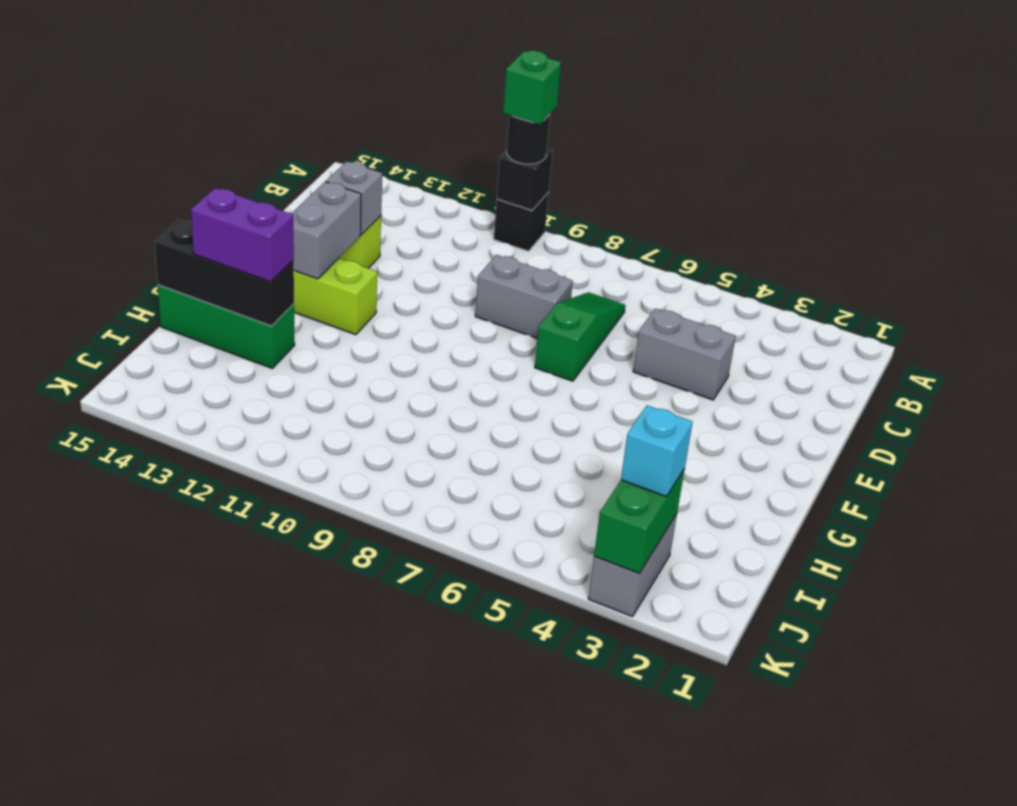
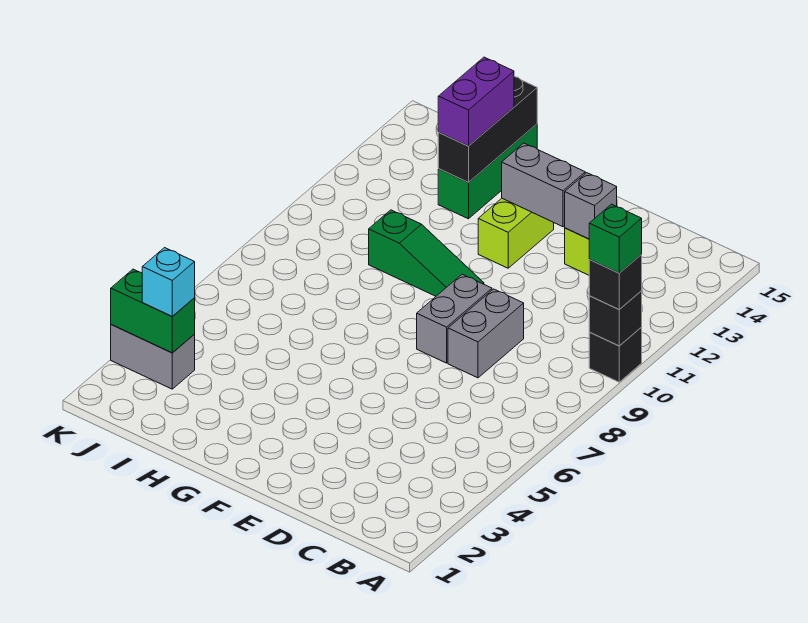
black 1x1 round brick [507,114,550,164] -> black 1x1 brick [589,255,642,309]
green 1x3 slope [535,292,625,381] -> green 1x3 slope moved to [369,210,484,296]
grey 1x2 brick [633,308,736,400] -> grey 1x2 brick moved to [417,274,492,363]

